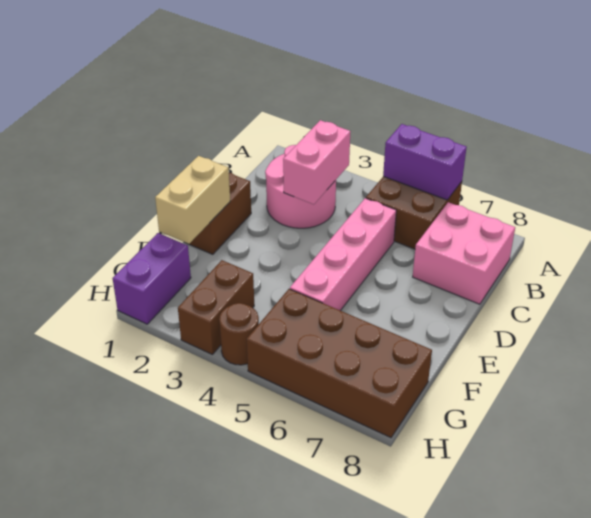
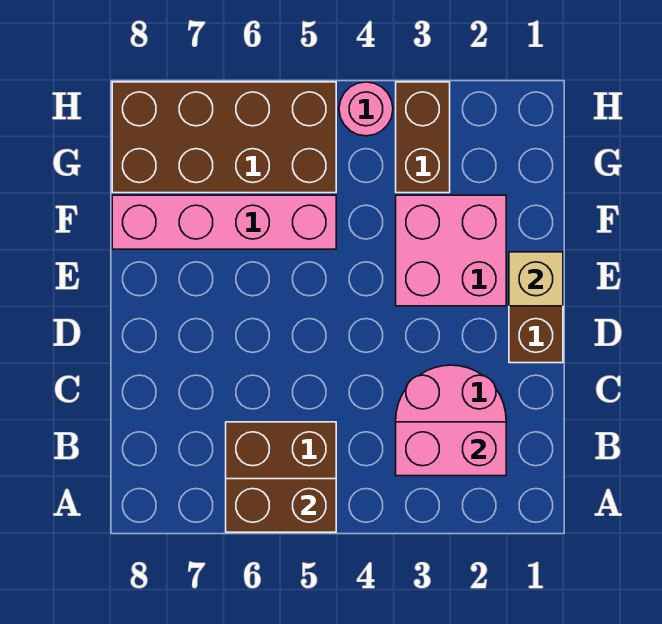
purple 1x2 brick [383,124,467,200] -> brown 1x2 brick [226,479,336,532]
pink 1x2 brick [283,120,350,204] -> pink 1x2 brick turned to [396,422,506,476]
pink 2x2 brick [413,202,515,304] -> pink 2x2 brick moved to [396,195,506,306]
pink 1x4 brick [290,198,396,311] -> pink 1x4 brick turned to [112,195,336,249]
tan 1x2 brick [155,156,230,244] -> tan 1x1 brick [509,252,563,306]
purple 1x2 brick [112,233,191,324] -> none
brown 1x1 round brick [219,303,259,365] -> pink 1x1 round brick [339,82,393,136]

